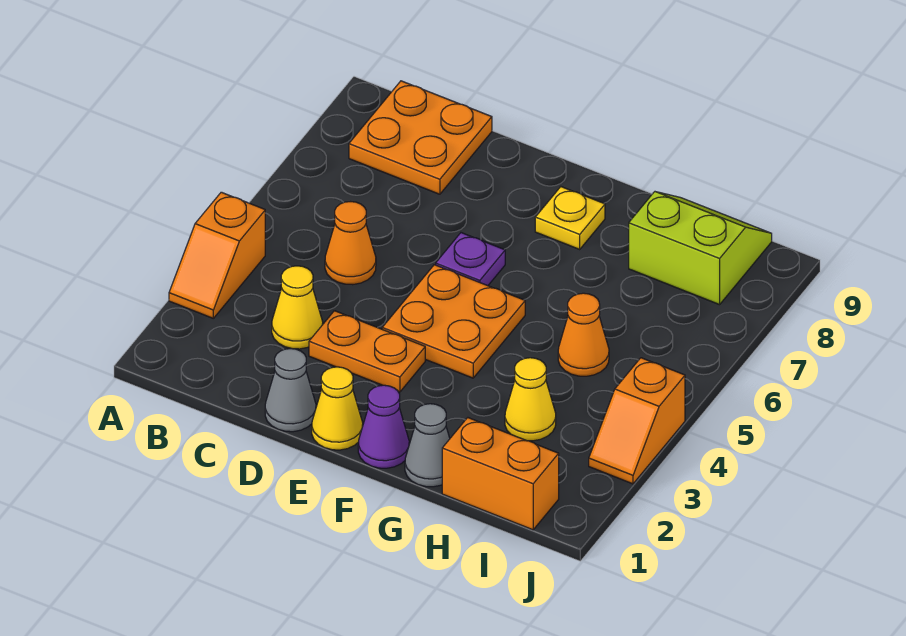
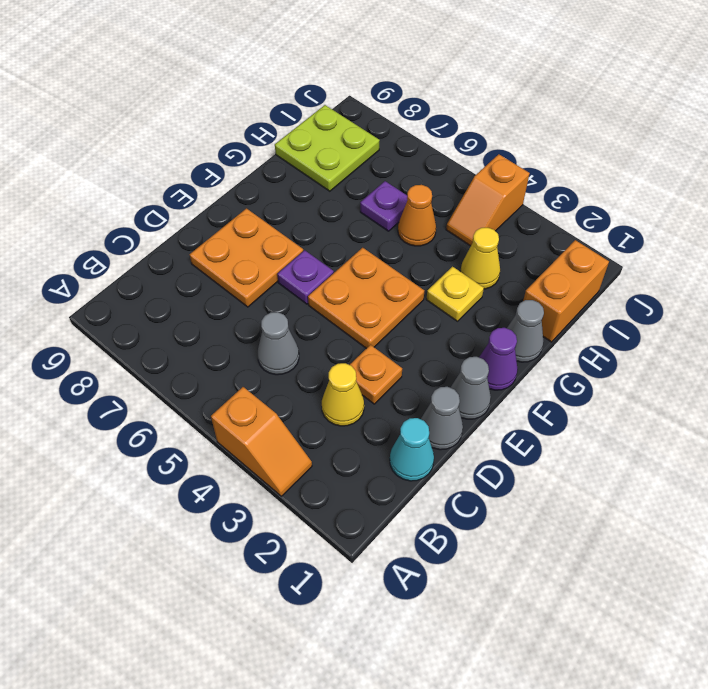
orange 2x2 plate [349,81,492,194] -> orange 2x2 plate moved to [190,208,303,307]
none -> cyan 1x1 cone [390,418,434,481]
orange 1x1 cone [325,202,376,285] -> grey 1x1 cone [258,312,299,375]
orange 1x2 plate [309,311,425,392] -> orange 1x1 plate [350,345,402,404]
yellow 1x1 cone [312,367,363,450] -> grey 1x1 cone [450,357,491,419]
yellow 1x1 plate [535,187,605,249] -> yellow 1x1 plate moved to [426,267,484,321]
none -> purple 1x1 plate [360,181,407,231]
lime 2x2 slope [629,192,772,305] -> lime 2x2 plate [275,105,380,191]
orange 1x2 slope [589,358,685,484] -> orange 1x2 slope turned to [446,154,530,246]

